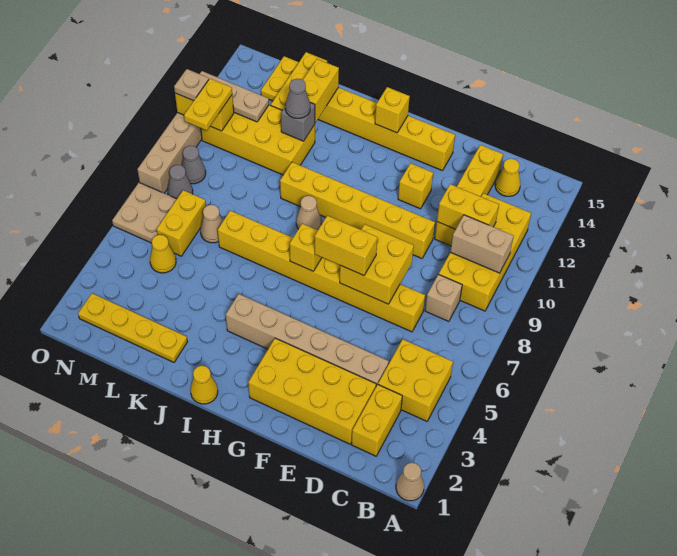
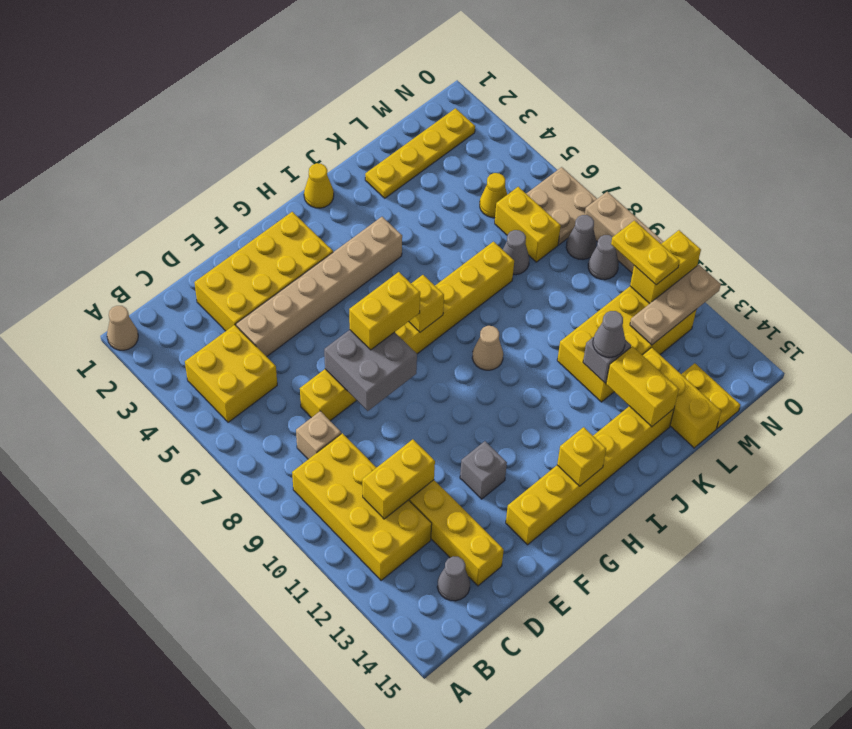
tan 1x2 brick [450,215,514,273] -> none
yellow 1x2 brick [352,385,402,456] -> none
yellow 1x1 cone [495,159,520,196] -> grey 1x1 cone [437,556,470,601]
yellow 2x2 brick [340,224,414,304] -> grey 2x2 brick [324,330,417,411]
yellow 1x6 brick [280,162,435,258] -> none
yellow 1x1 brick [398,163,433,209] -> grey 1x1 brick [460,441,507,499]
tan 1x1 cone [200,205,223,243] -> grey 1x1 cone [503,230,529,275]
tan 1x1 plate [174,69,209,101] -> none

